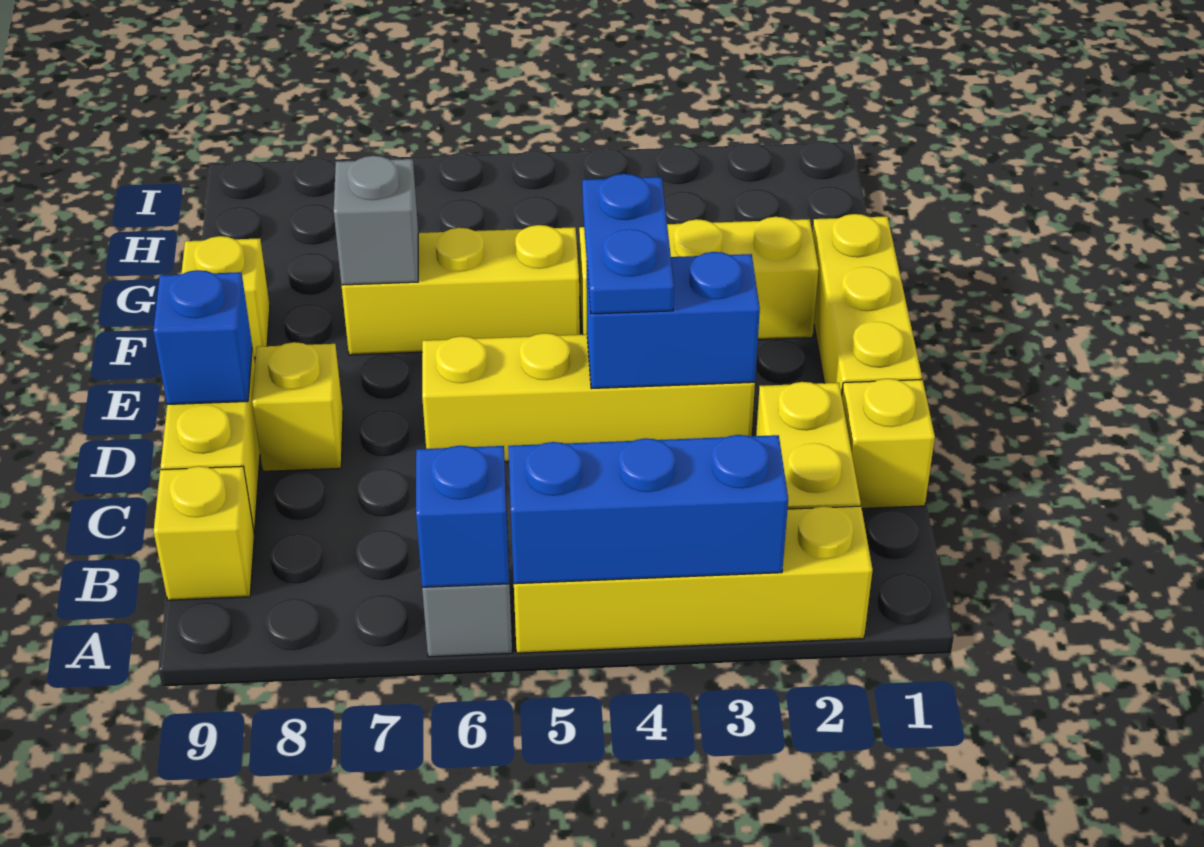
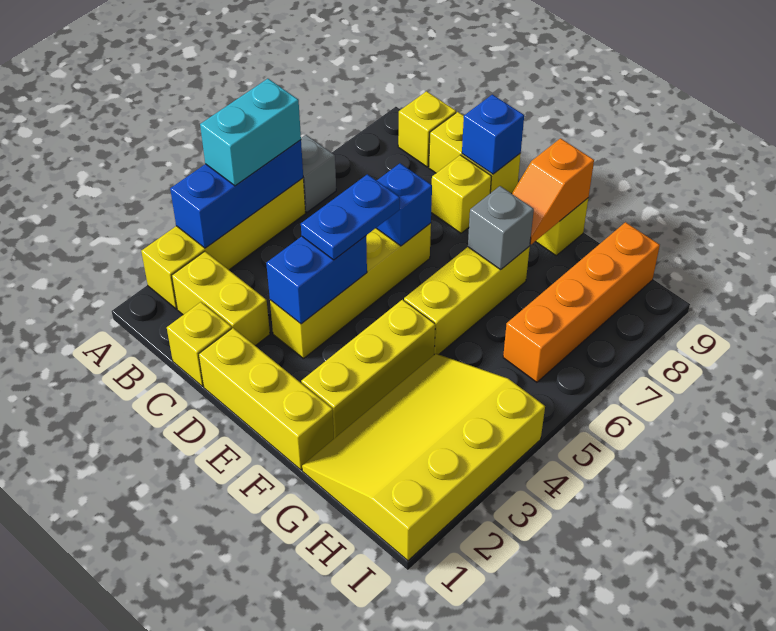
none -> cyan 1x2 brick [200,79,301,186]
blue 1x1 brick [416,446,509,587] -> blue 1x1 brick moved to [377,163,432,246]
blue 1x2 plate [582,174,674,314] -> blue 1x2 plate turned to [301,174,400,260]
none -> orange 1x2 slope [512,138,594,244]
none -> yellow 3x4 slope [302,354,545,561]
none -> orange 1x4 brick [503,222,660,382]

